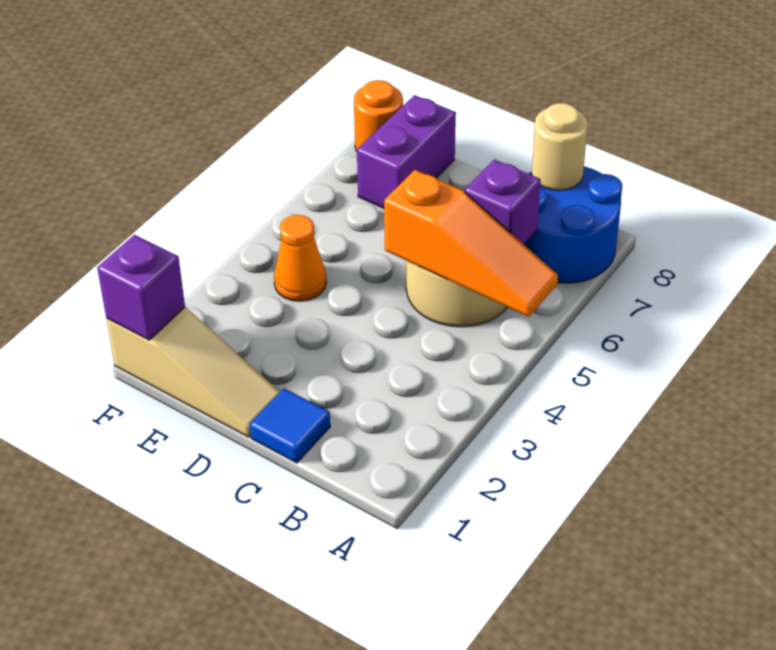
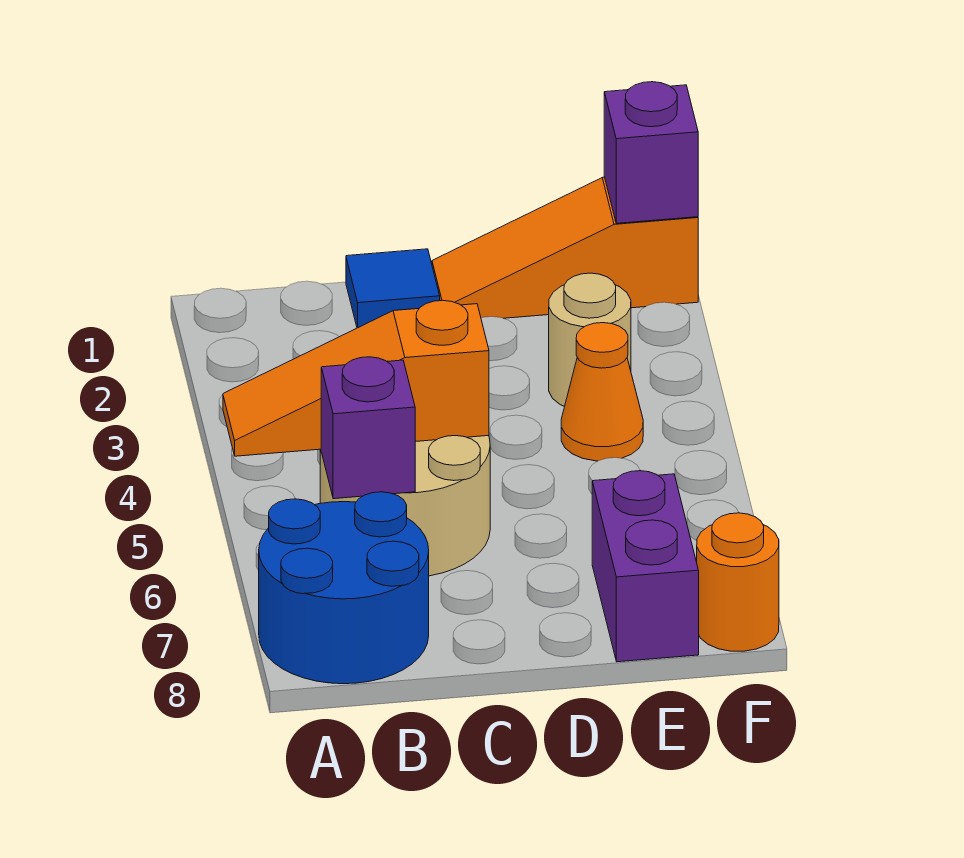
tan 1x1 round brick [532,103,588,190] -> tan 1x1 round brick moved to [549,273,631,407]
tan 1x3 slope [106,307,280,437] -> orange 1x3 slope [432,177,698,318]

